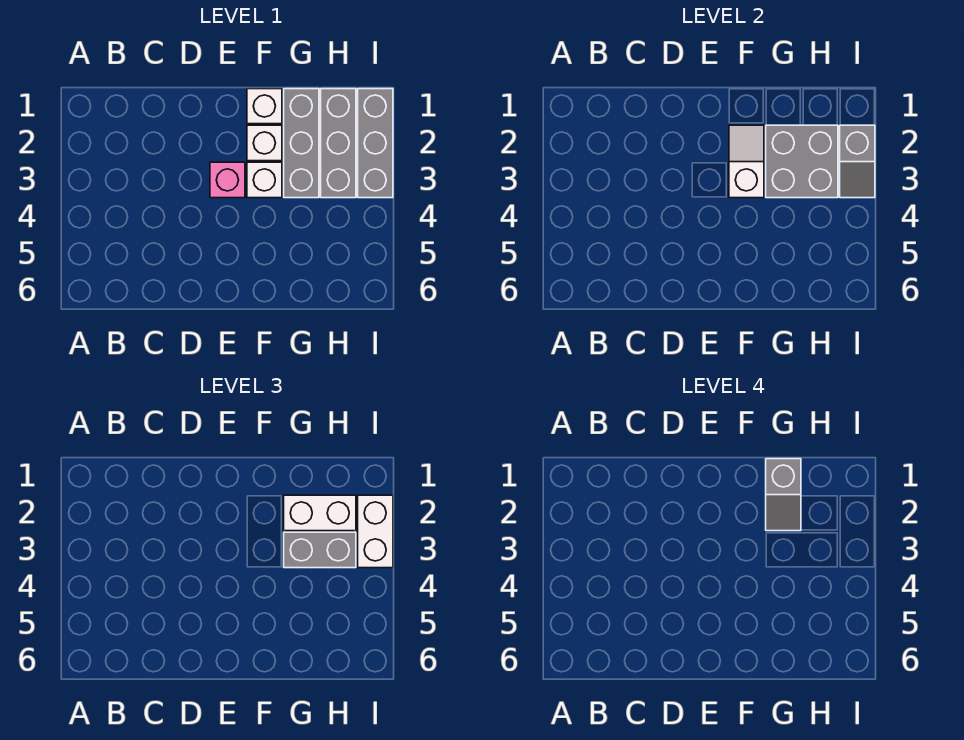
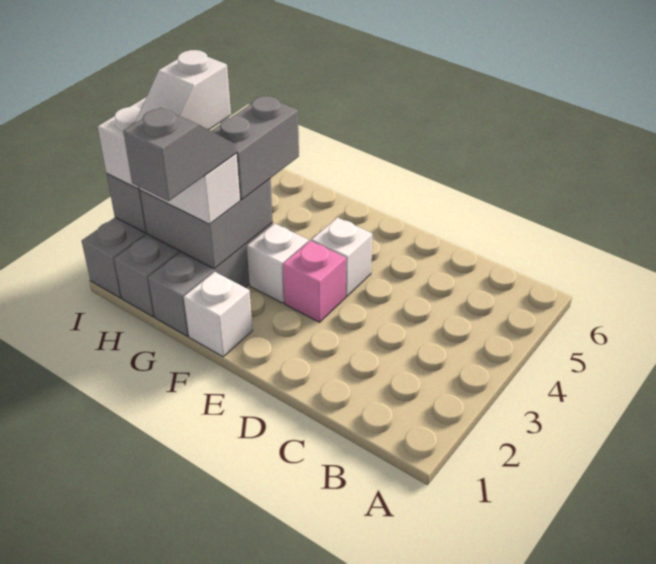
white 1x1 brick [247,125,282,161] -> white 1x1 brick moved to [312,218,372,297]
white 1x2 slope [729,125,764,198] -> white 1x2 slope moved to [135,50,231,130]
grey 1x2 brick [284,532,356,568] -> grey 1x2 brick turned to [211,96,299,200]

